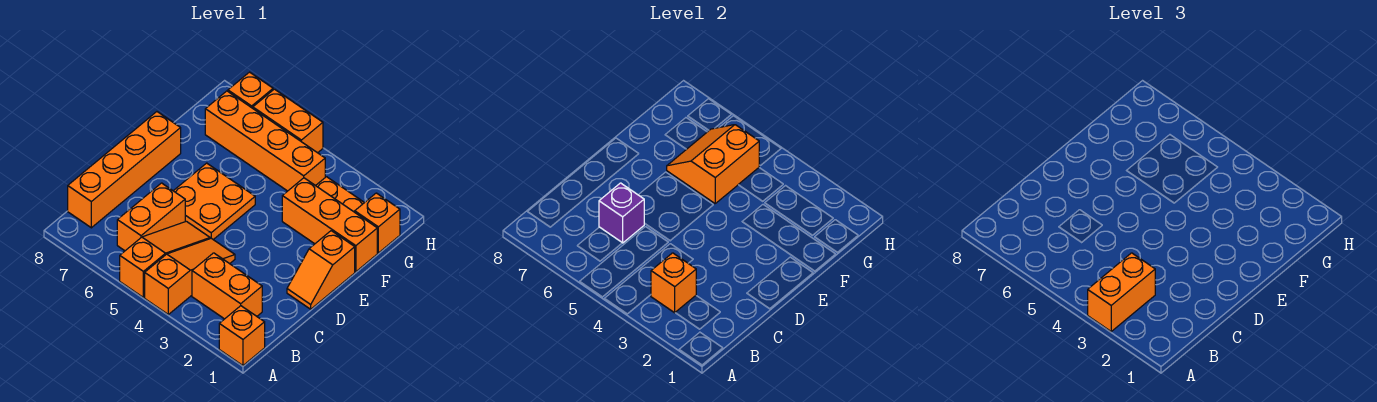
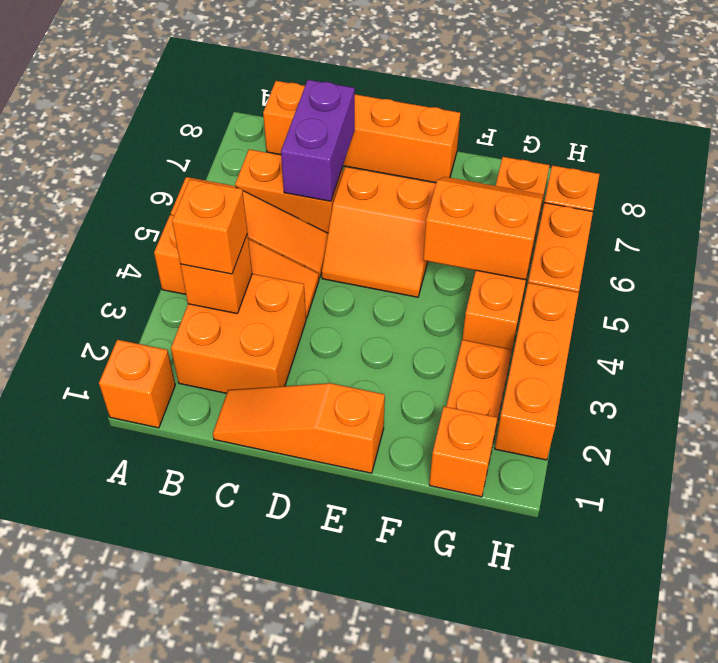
orange 1x2 brick [1088,253,1155,331] -> orange 1x1 brick [172,179,247,274]
orange 1x2 brick [192,253,262,319] -> orange 2x2 brick [171,274,306,393]
purple 1x1 brick [599,183,644,243] -> purple 1x2 brick [281,80,355,201]
orange 1x2 slope [287,231,355,309] -> orange 1x3 slope [213,383,385,473]
orange 2x2 plate [174,163,255,240] -> orange 2x2 slope [322,167,436,297]
orange 1x3 brick [282,178,377,272] -> orange 1x3 brick moved to [495,283,579,460]

